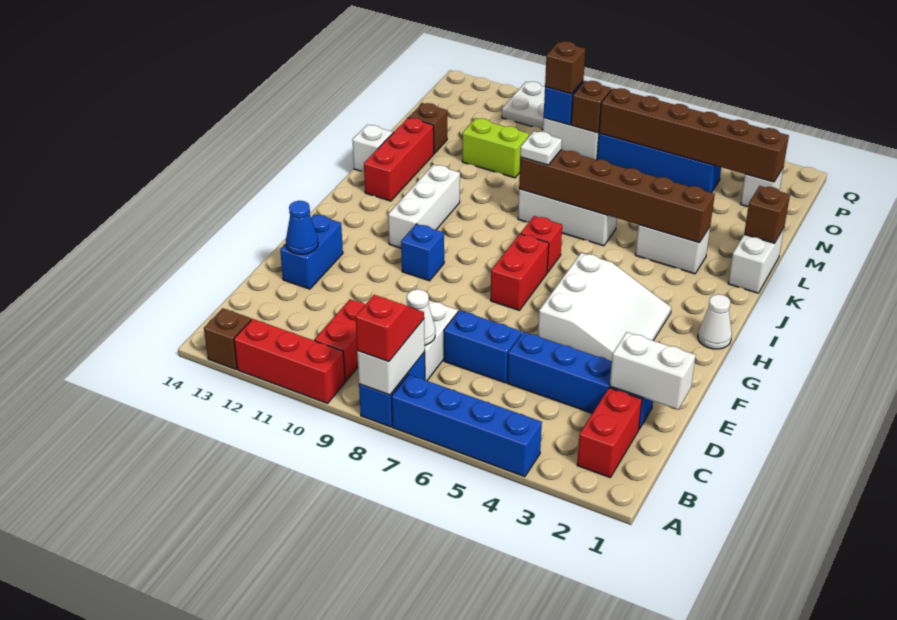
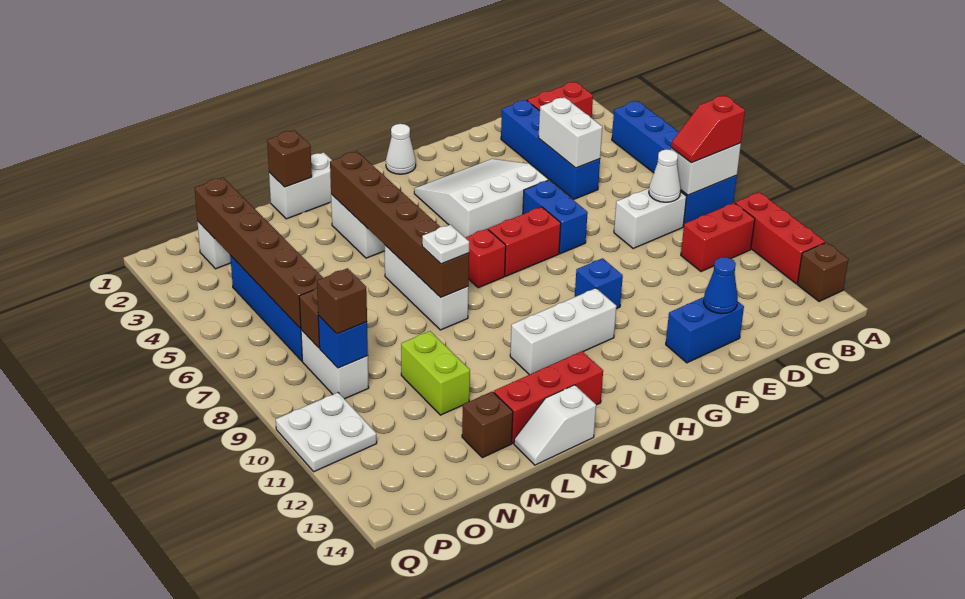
white 1x2 brick [610,332,696,409] -> white 1x2 brick moved to [538,97,602,168]
blue 1x2 brick [444,310,522,383] -> blue 1x2 brick moved to [523,180,588,254]

